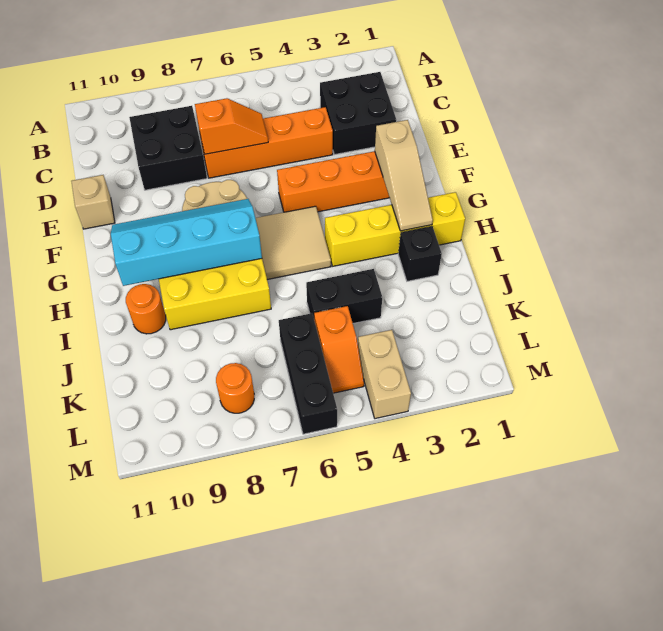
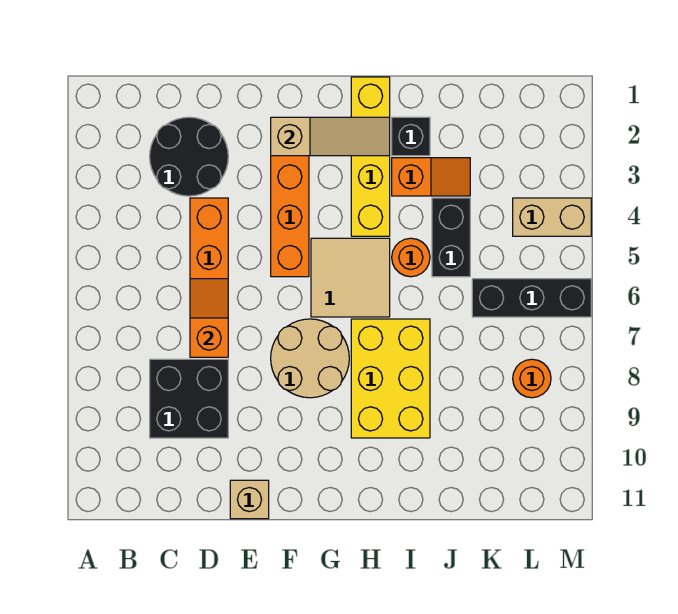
black 2x2 brick [320,72,396,155] -> black 2x2 round brick [150,117,228,196]
cyan 2x4 slope [111,199,262,286] -> none
orange 1x1 round brick [126,284,166,334] -> orange 1x1 round brick moved to [392,238,430,277]
orange 1x2 slope [314,306,364,393] -> orange 1x2 slope moved to [392,158,470,196]

